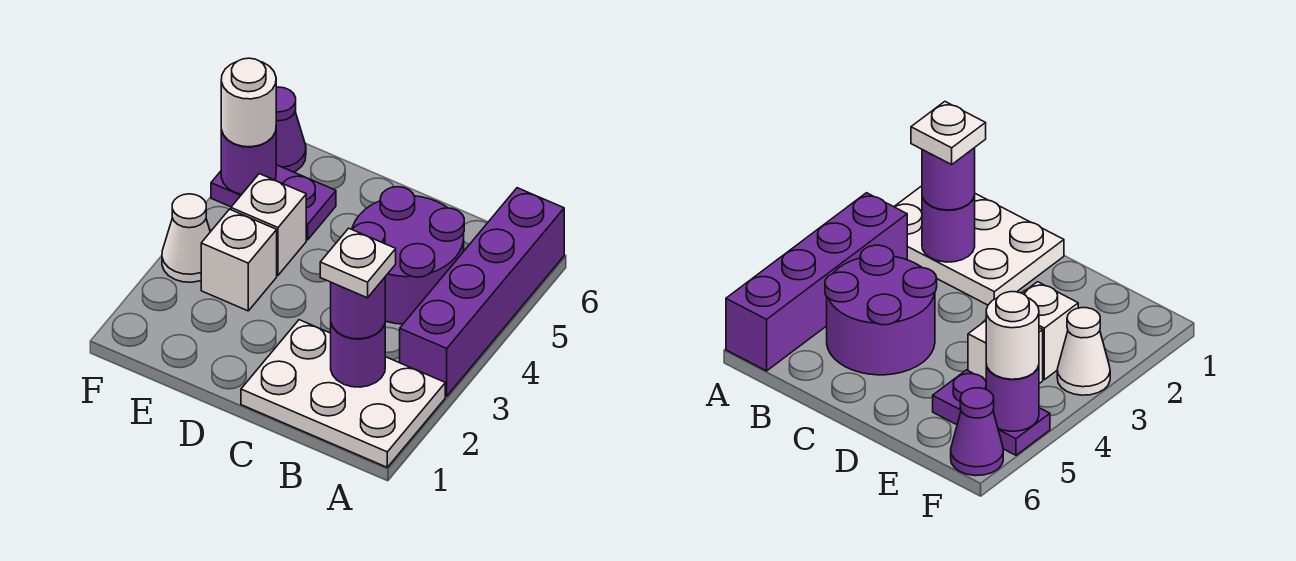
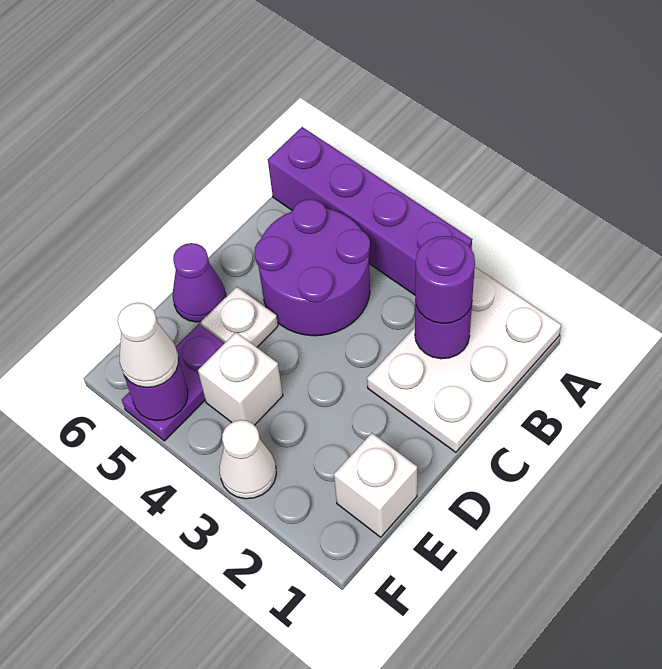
white 1x1 plate [320,228,396,298] -> white 1x1 plate moved to [201,287,278,347]
white 1x1 brick [201,209,277,311] -> white 1x1 brick moved to [334,433,417,537]
white 1x1 round brick [221,58,276,147] -> white 1x1 cone [118,303,178,388]
purple 1x1 cone [276,87,306,172] -> purple 1x1 cone moved to [173,243,226,322]

